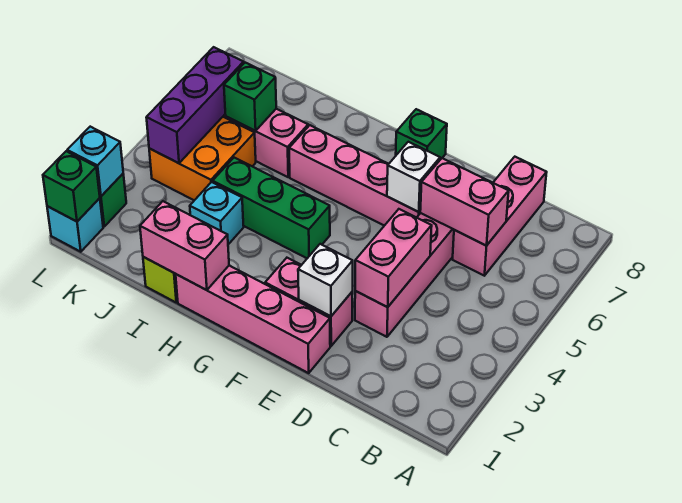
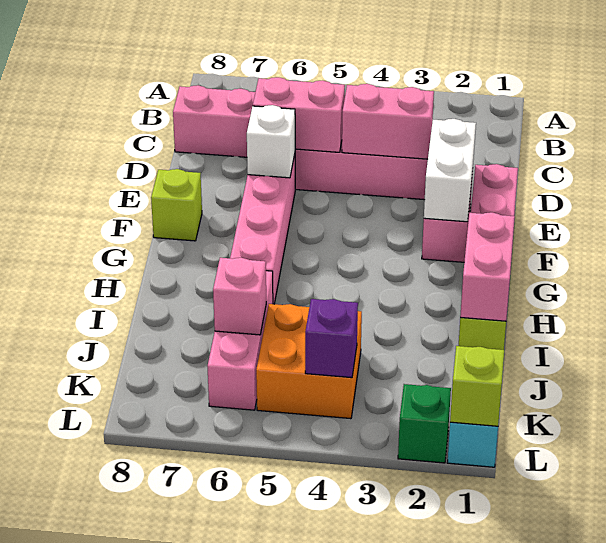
pink 1x2 brick [420,158,509,246] -> pink 1x2 brick turned to [253,77,345,152]
white 1x1 brick [298,244,353,316] -> white 1x2 brick [424,119,476,222]
green 1x1 brick [396,109,447,160] -> lime 1x1 brick [151,169,202,241]
green 1x3 brick [213,158,330,258] -> none
cyan 1x1 brick [190,182,244,244] -> none
green 1x1 brick [224,63,276,131] -> pink 1x1 brick [213,258,266,335]
purple 1x3 brick [146,47,244,163] -> purple 1x1 brick [305,299,358,378]
green 1x1 brick [43,151,100,222] -> lime 1x1 brick [450,346,504,426]
cyan 1x1 brick [67,127,123,196] -> none

